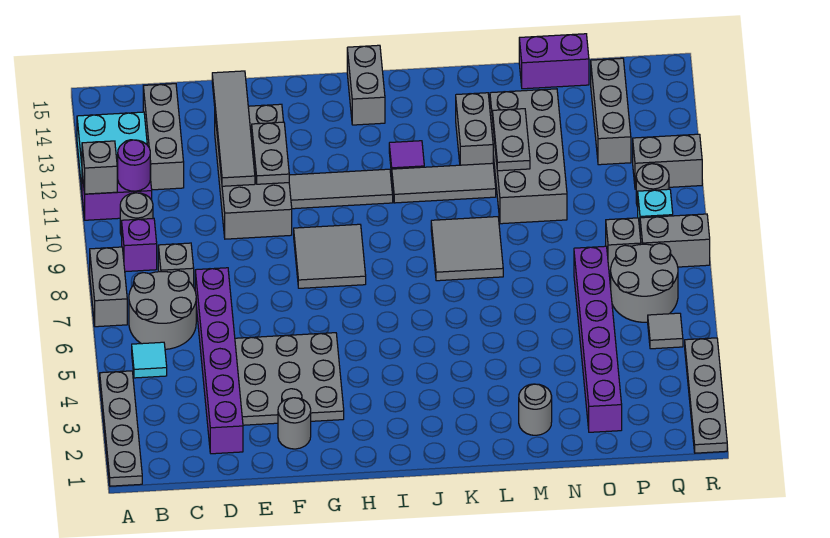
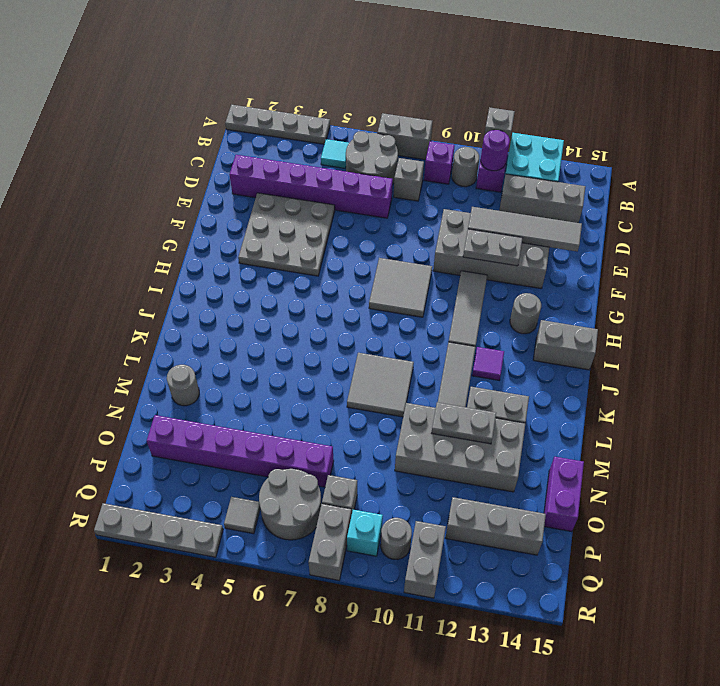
grey 1x1 round brick [278,398,311,449] -> grey 1x1 round brick moved to [510,293,541,334]

